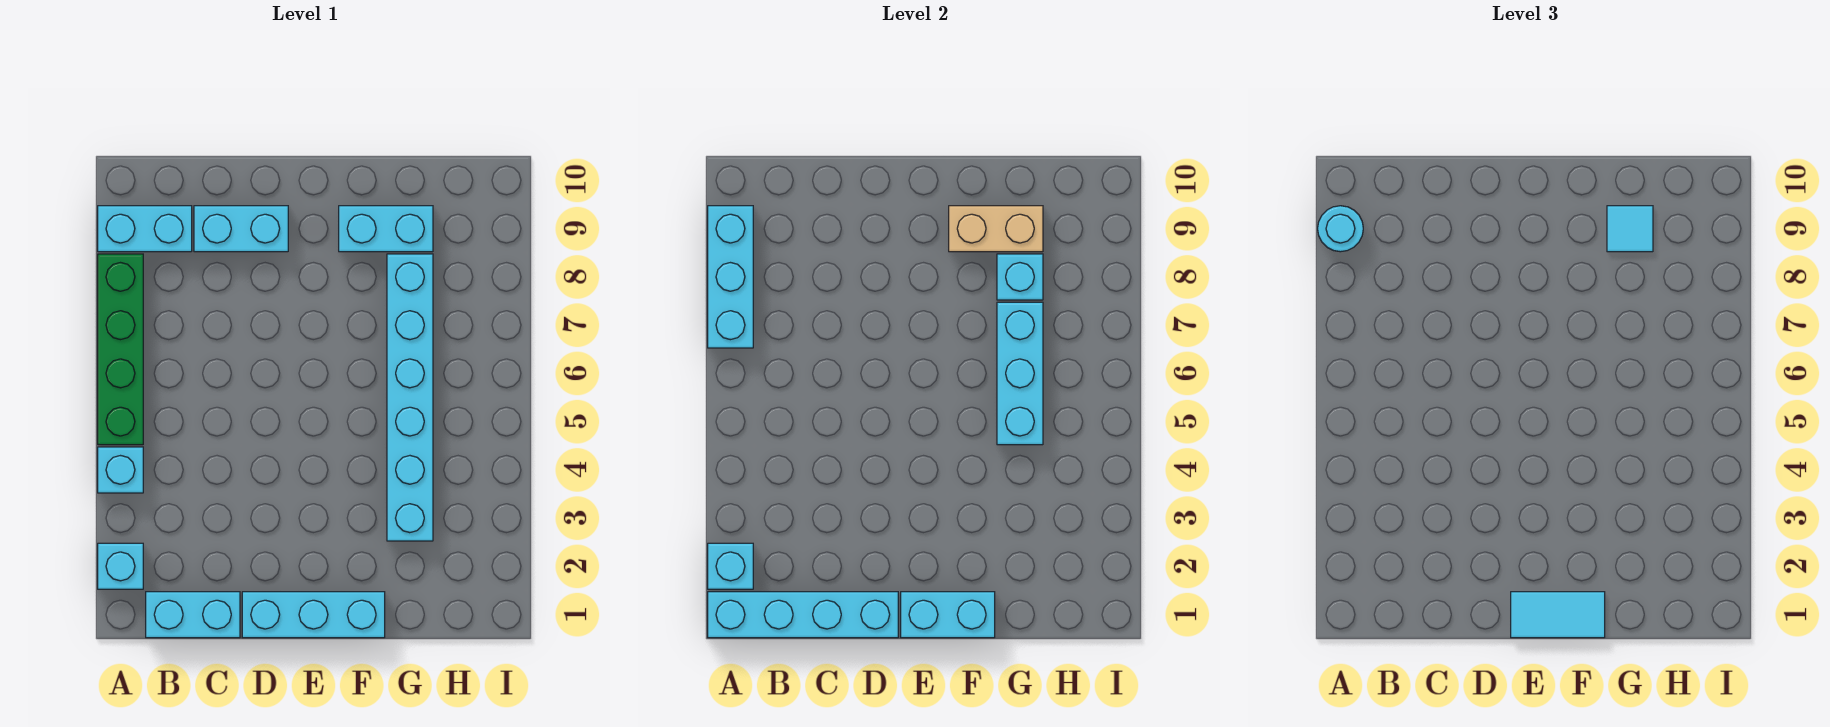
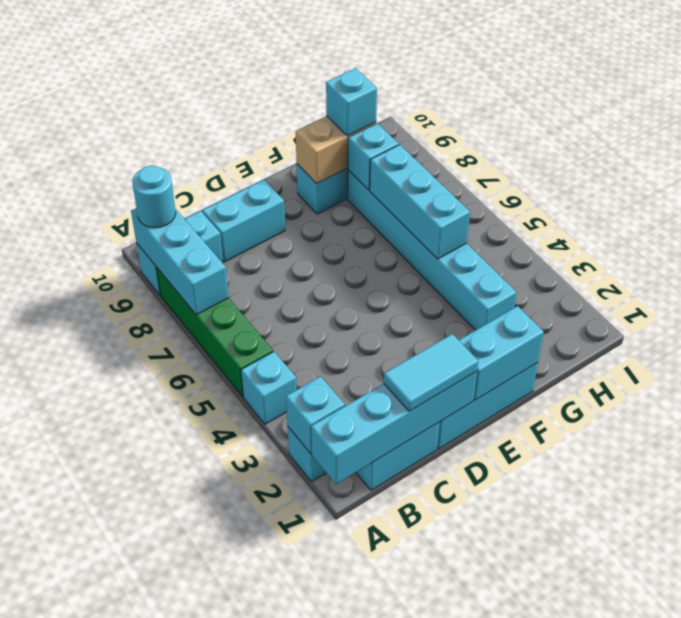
cyan 1x2 tile [1511,592,1605,638] -> cyan 1x2 tile moved to [384,334,478,411]
cyan 1x1 tile [1607,206,1653,252] -> cyan 1x1 brick [326,68,377,136]

